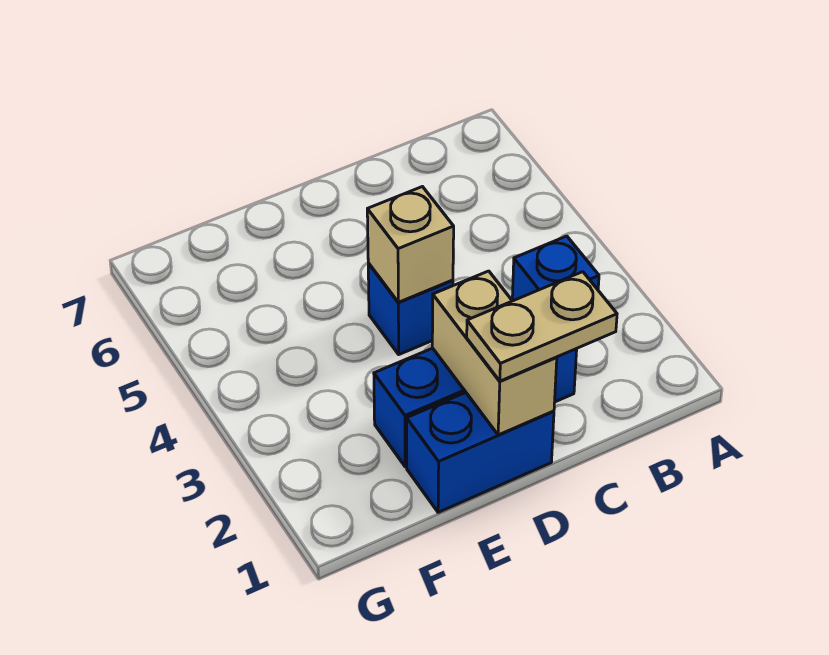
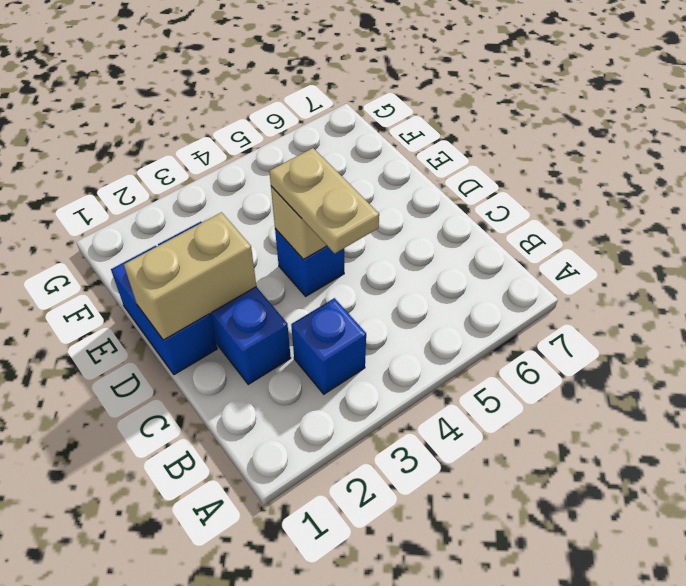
tan 1x2 plate [467,272,617,381] -> tan 1x2 plate moved to [269,148,379,253]

